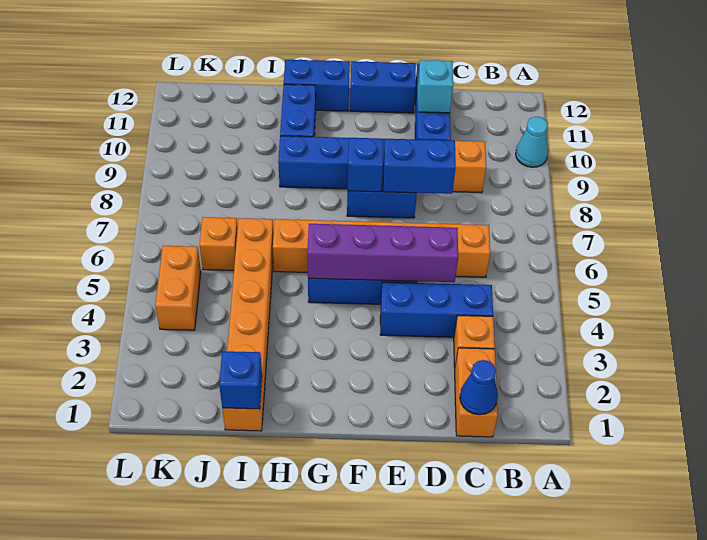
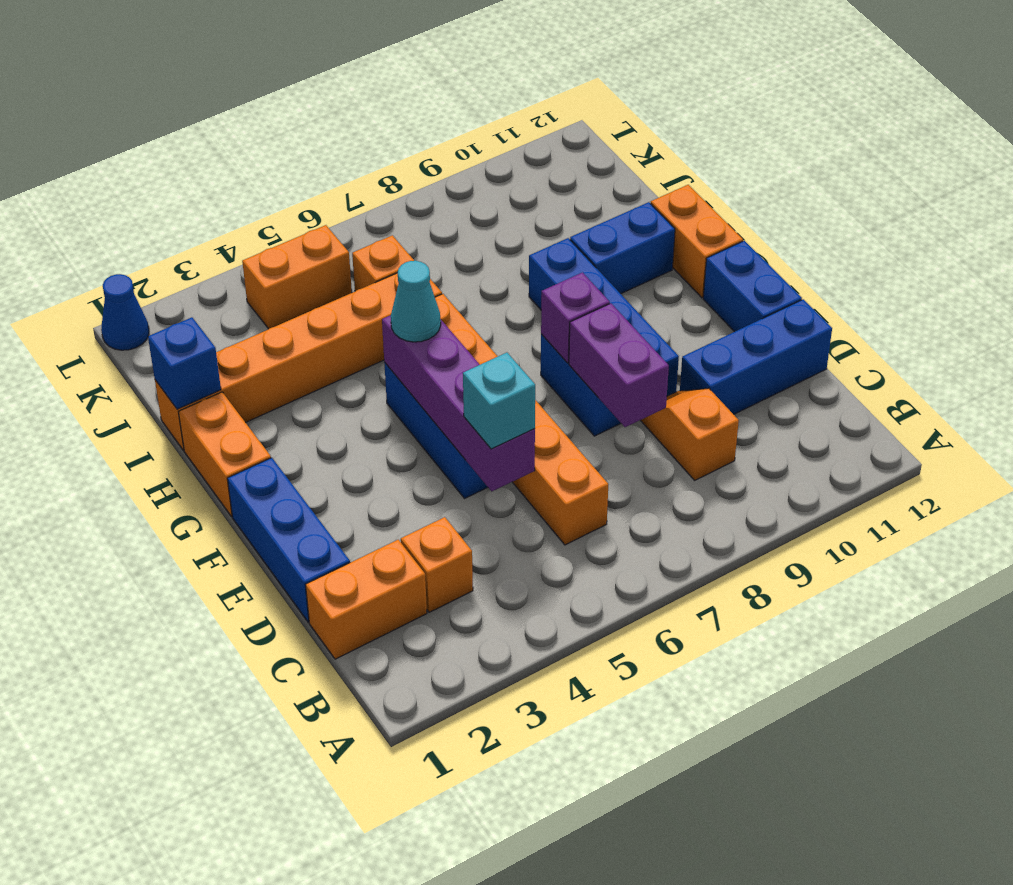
cyan 1x1 cone [516,117,548,167] -> cyan 1x1 cone moved to [391,261,441,342]
blue 1x1 cone [460,360,498,415] -> blue 1x1 cone moved to [101,274,149,350]
blue 1x3 brick [380,282,493,337] -> blue 1x3 brick moved to [227,458,350,622]
blue 1x2 brick [383,139,456,194] -> purple 1x2 brick [569,303,669,427]
cyan 1x1 brick [418,60,453,113] -> cyan 1x1 brick moved to [463,353,535,449]
blue 1x1 brick [348,138,383,192] -> purple 1x1 brick [541,273,610,363]
none -> orange 1x2 brick [178,392,271,516]
blue 1x2 brick [284,59,350,111] -> orange 1x2 brick [651,185,743,298]

